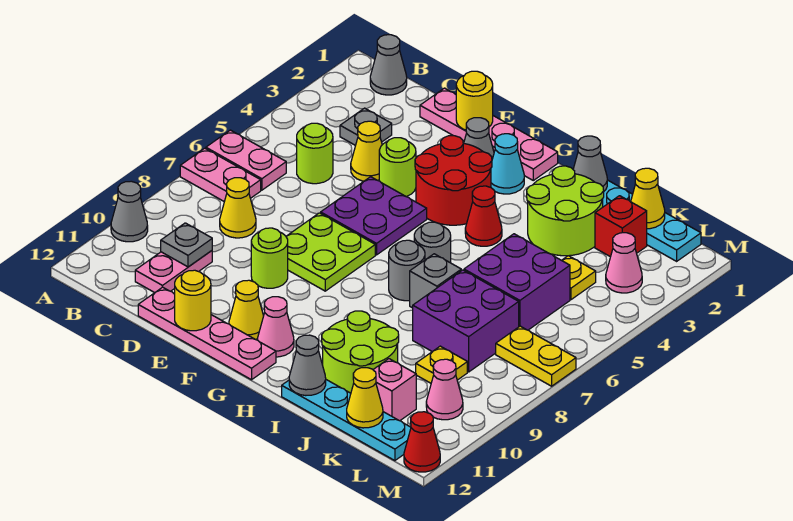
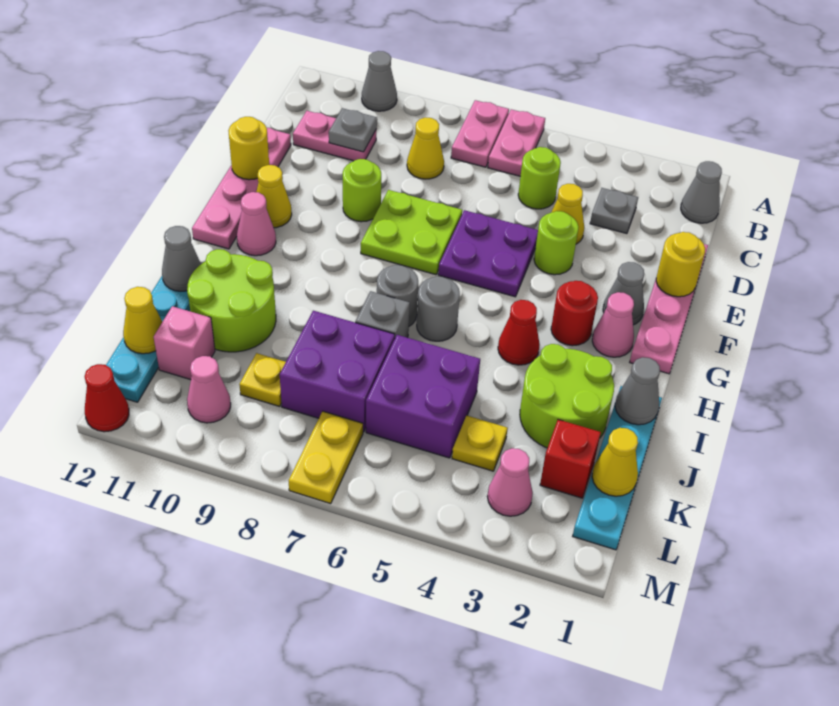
red 2x2 round brick [415,136,492,225] -> red 1x1 round brick [551,281,598,346]
cyan 1x1 cone [491,134,524,194] -> pink 1x1 cone [592,292,634,357]

